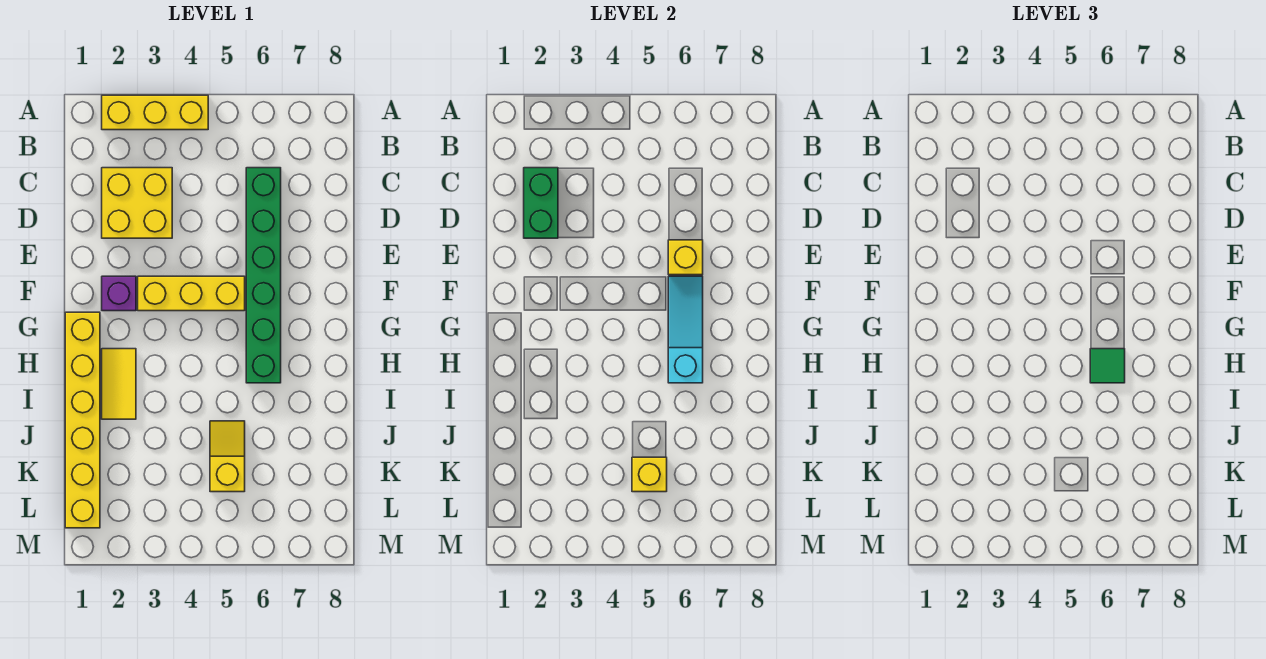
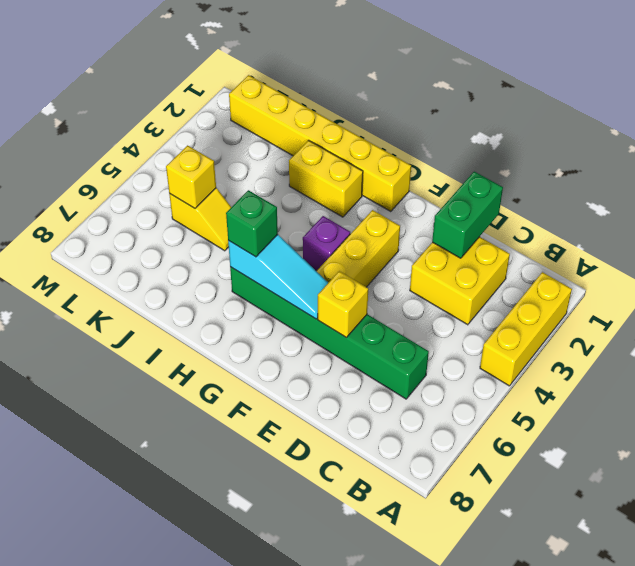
green 1x2 brick [524,168,558,238] -> green 1x2 brick turned to [432,172,503,258]
purple 1x1 brick [102,276,136,311] -> purple 1x1 brick moved to [303,216,350,271]
yellow 1x2 tile [102,349,136,419] -> yellow 1x2 brick [289,140,363,217]
green 1x1 tile [1090,349,1125,383] -> green 1x1 brick [226,190,278,257]

